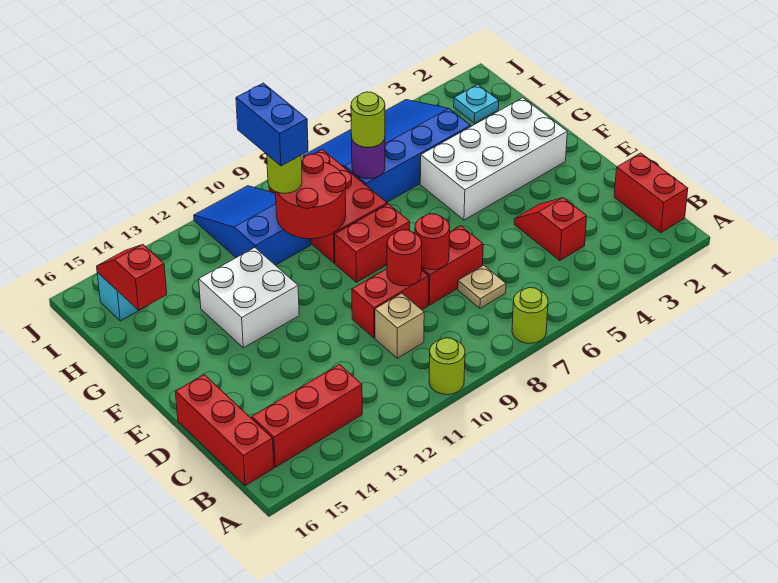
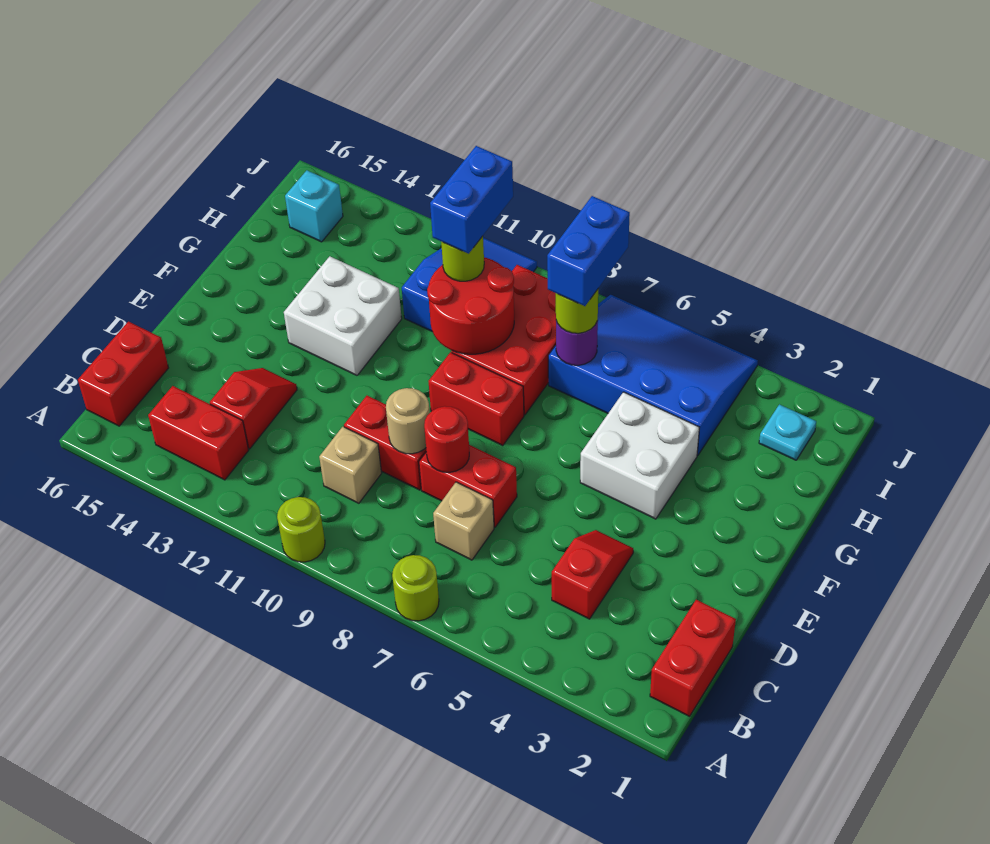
red 1x3 brick [252,364,362,467] -> red 1x2 brick [148,386,249,480]
red 1x3 brick [176,375,274,486] -> red 1x2 brick [78,322,168,426]
tan 1x1 plate [458,265,506,308] -> tan 1x1 brick [433,482,494,560]
red 1x1 round brick [387,230,422,286] -> tan 1x1 round brick [386,388,430,454]
white 2x4 brick [420,98,567,220] -> white 2x2 brick [580,392,699,519]
none -> blue 1x2 brick [547,196,630,306]
red 1x2 slope [97,245,167,310] -> red 1x2 slope moved to [210,368,297,449]

